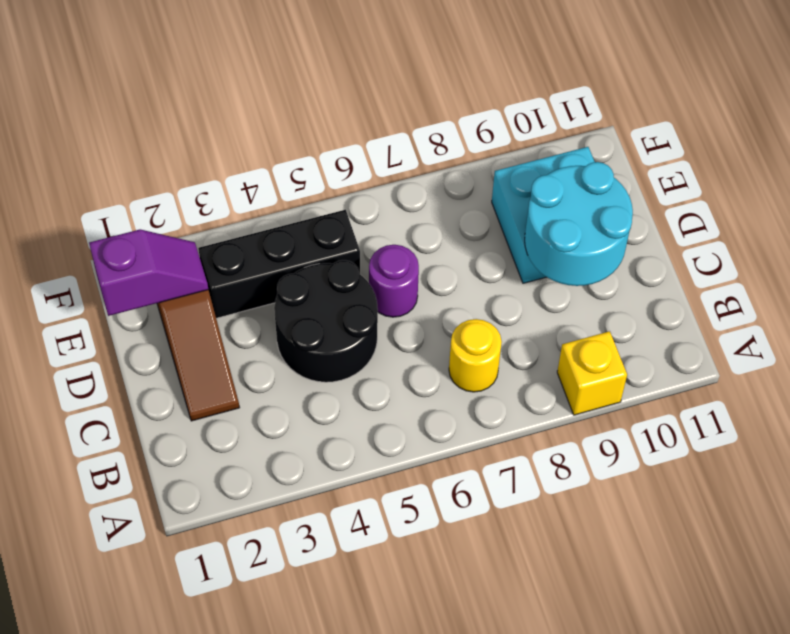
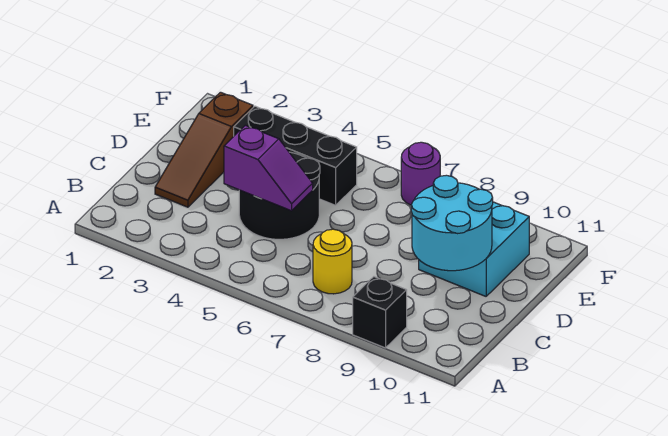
yellow 1x1 brick [557,331,627,415] -> black 1x1 brick [353,277,407,348]
purple 1x1 round brick [369,245,419,317] -> purple 1x1 round brick moved to [401,142,440,205]
purple 1x2 slope [89,230,208,316] -> purple 1x2 slope moved to [224,125,313,211]

